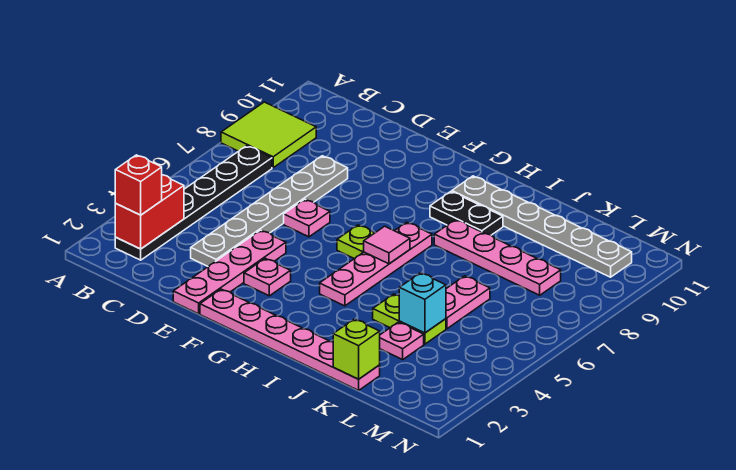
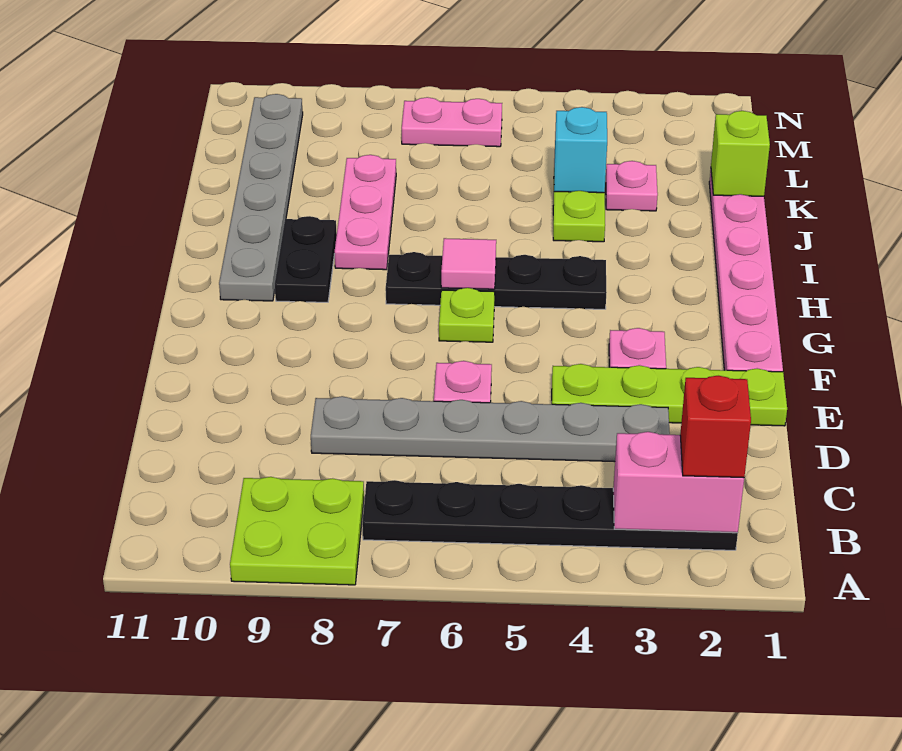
lime 2x2 tile [221,102,316,168] -> lime 2x2 plate [230,477,364,585]
red 1x2 brick [115,175,184,249] -> pink 1x2 brick [613,432,744,533]
pink 1x4 plate [173,230,286,314] -> lime 1x4 plate [552,364,787,426]
pink 1x4 plate [320,222,432,306] -> black 1x4 plate [386,252,607,309]
pink 1x4 plate [434,220,561,295] -> pink 1x3 plate [335,155,396,270]
pink 1x2 plate [446,276,490,329] -> pink 1x2 plate moved to [402,97,502,147]

